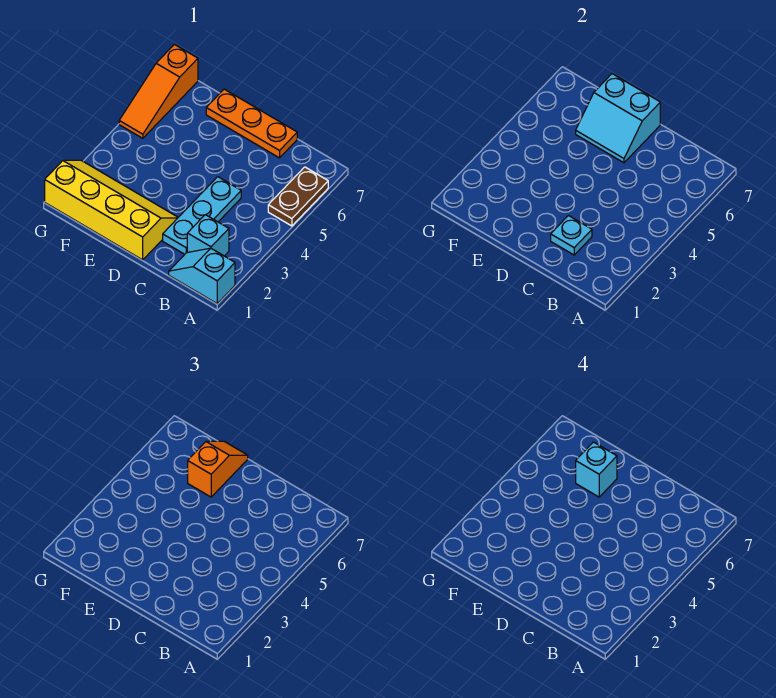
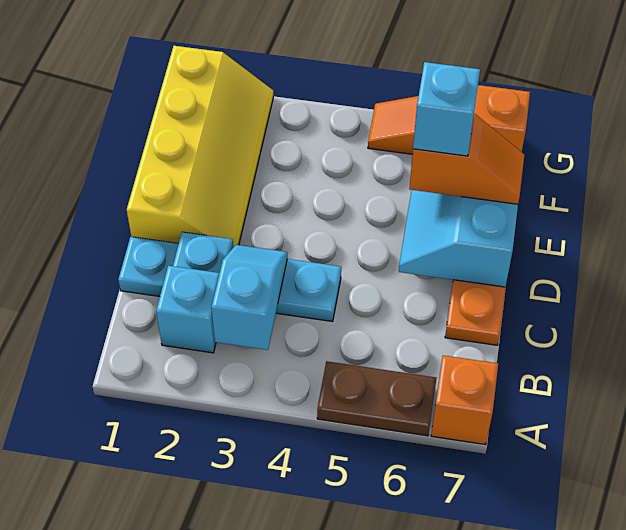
cyan 1x2 slope [169,248,235,304] -> cyan 1x2 slope moved to [211,245,287,350]
none -> orange 1x1 brick [431,355,498,445]
cyan 1x3 plate [163,177,241,254] -> cyan 1x4 plate [118,237,341,321]

